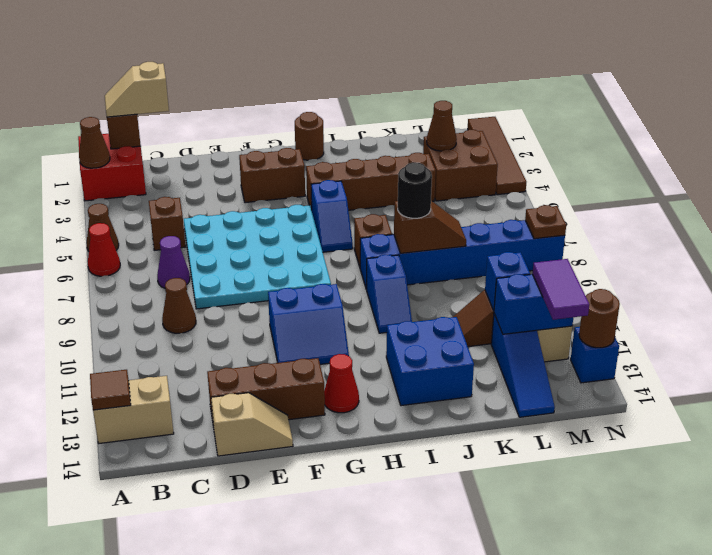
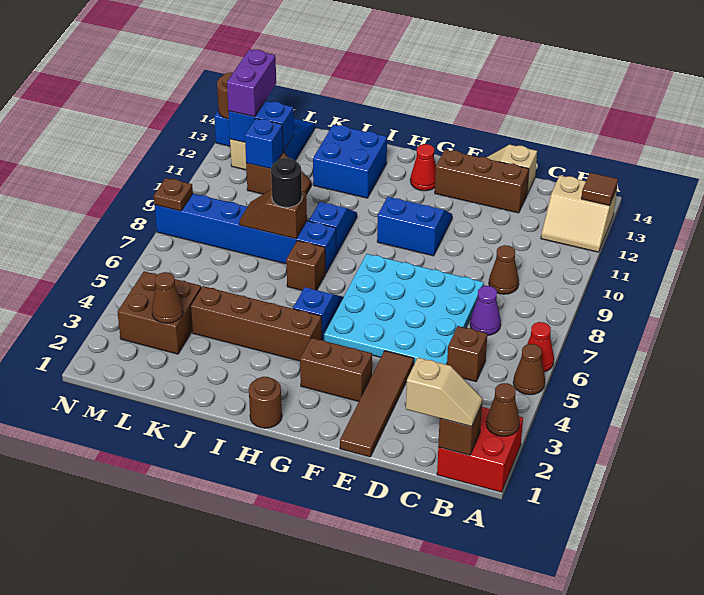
purple 1x2 tile [532,259,589,320] -> purple 1x2 brick [227,49,276,117]
brown 1x4 tile [468,117,526,195] -> brown 1x4 tile moved to [340,351,414,457]

